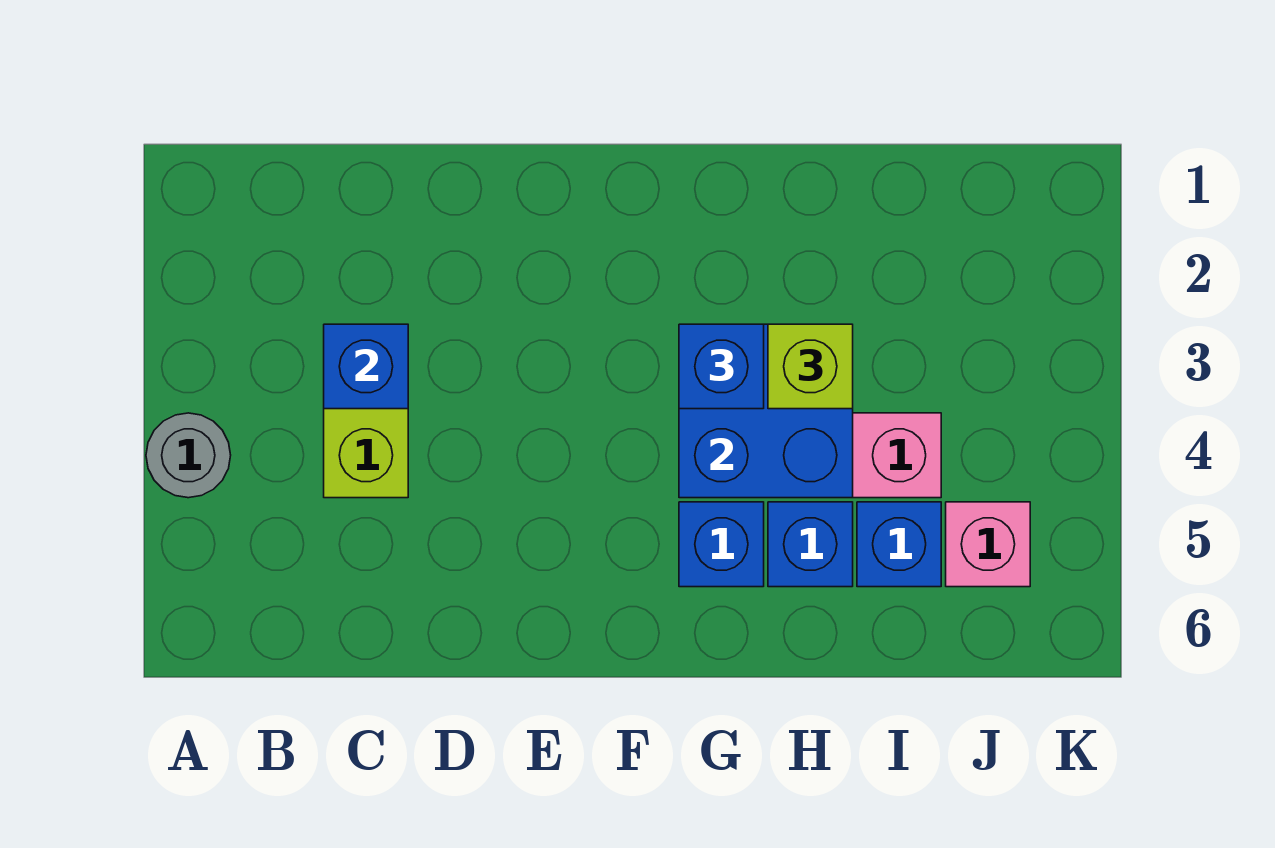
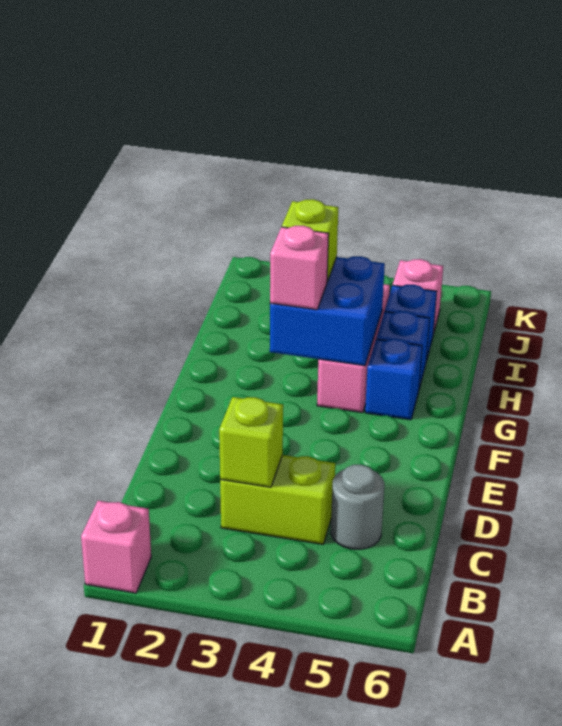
none -> pink 1x1 brick [81,501,151,593]
grey 1x1 round brick [146,413,231,498] -> grey 1x1 round brick moved to [331,465,384,549]
blue 1x1 brick [324,324,408,409] -> lime 1x1 brick [219,397,283,487]
blue 1x1 brick [679,324,764,409] -> pink 1x1 brick [270,226,329,310]

